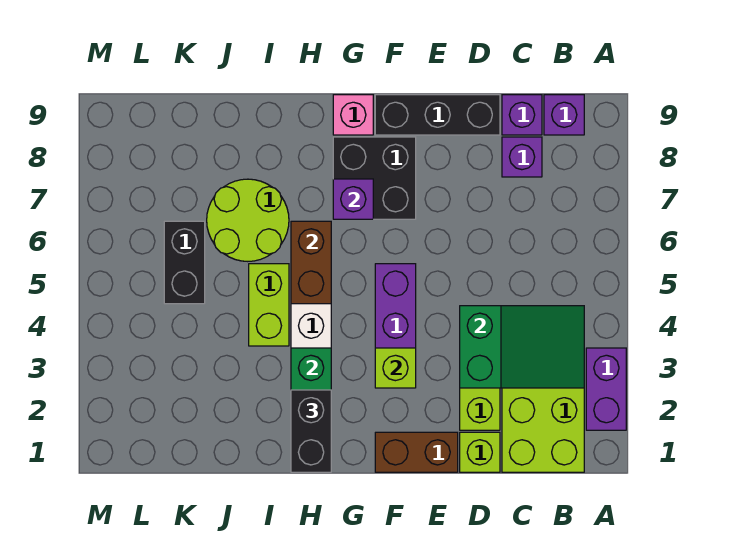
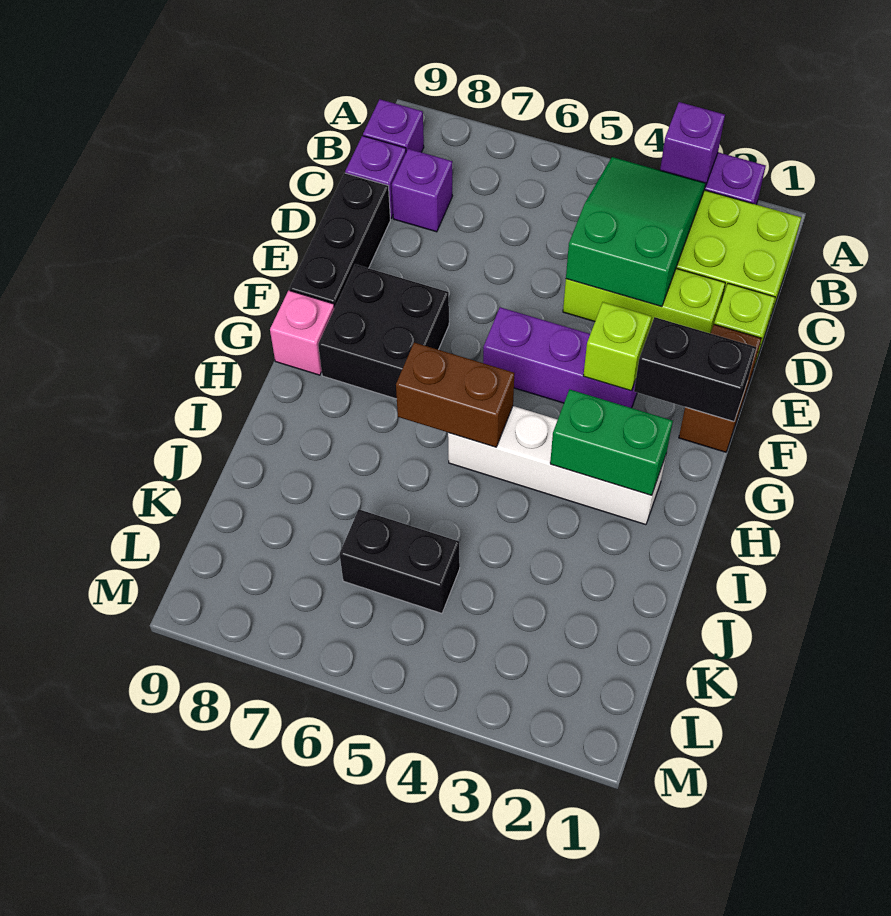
purple 1x1 brick [333,179,373,219] -> purple 1x1 brick moved to [660,102,725,186]
black 1x2 brick [291,390,331,472] -> black 1x2 brick moved to [634,317,756,422]
lime 1x2 brick [249,264,289,346] -> none
lime 2x2 round brick [207,179,289,261] -> none

